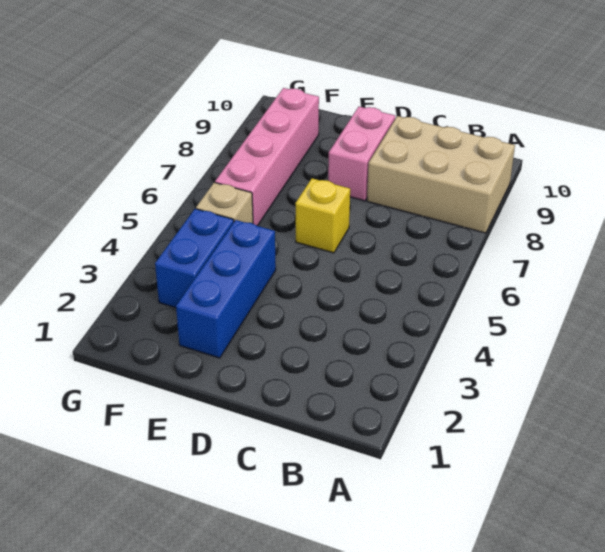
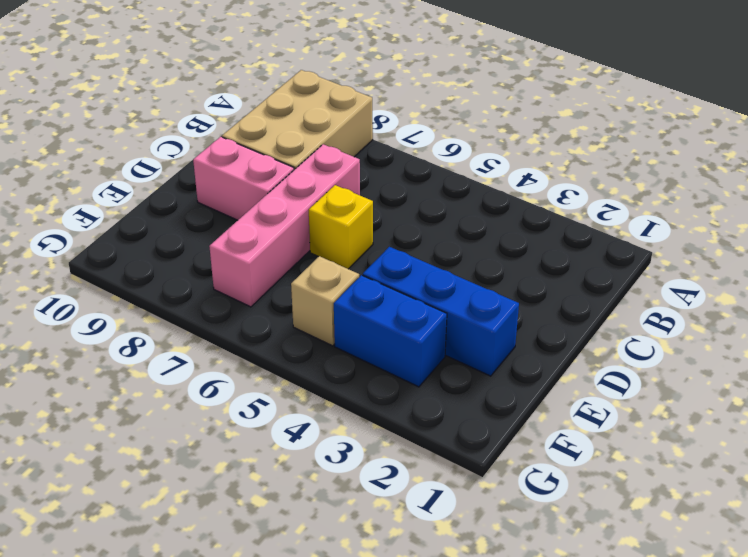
pink 1x4 brick [215,88,319,226] -> pink 1x4 brick turned to [209,144,360,307]

